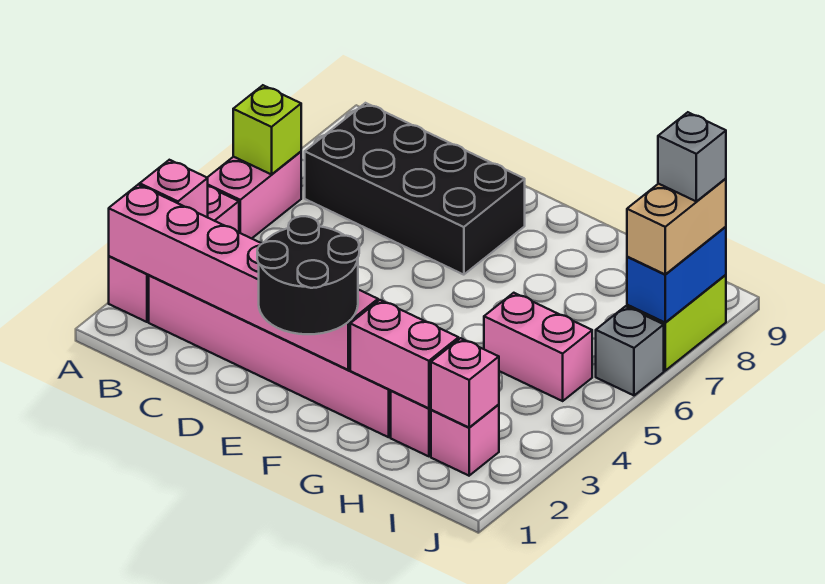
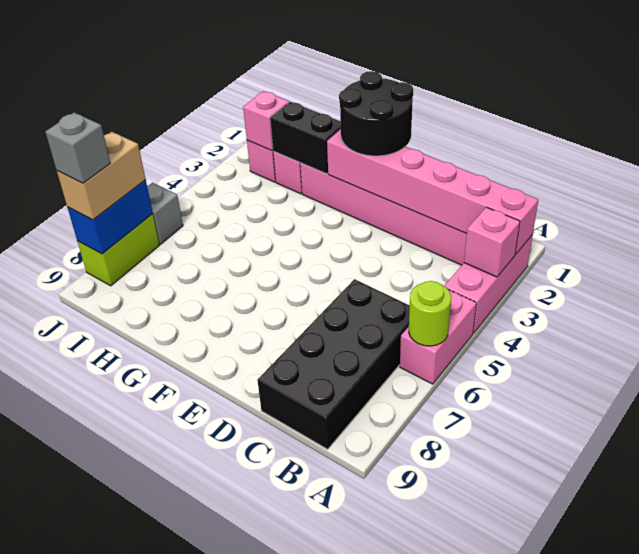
lime 1x1 brick [233,85,301,175] -> lime 1x1 round brick [409,281,451,346]
black 2x4 brick [305,103,525,275] -> black 2x4 brick turned to [257,279,410,449]
pink 1x2 brick [350,300,459,408] -> black 1x2 brick [270,102,341,174]
pink 1x2 brick [484,293,592,401] -> none

